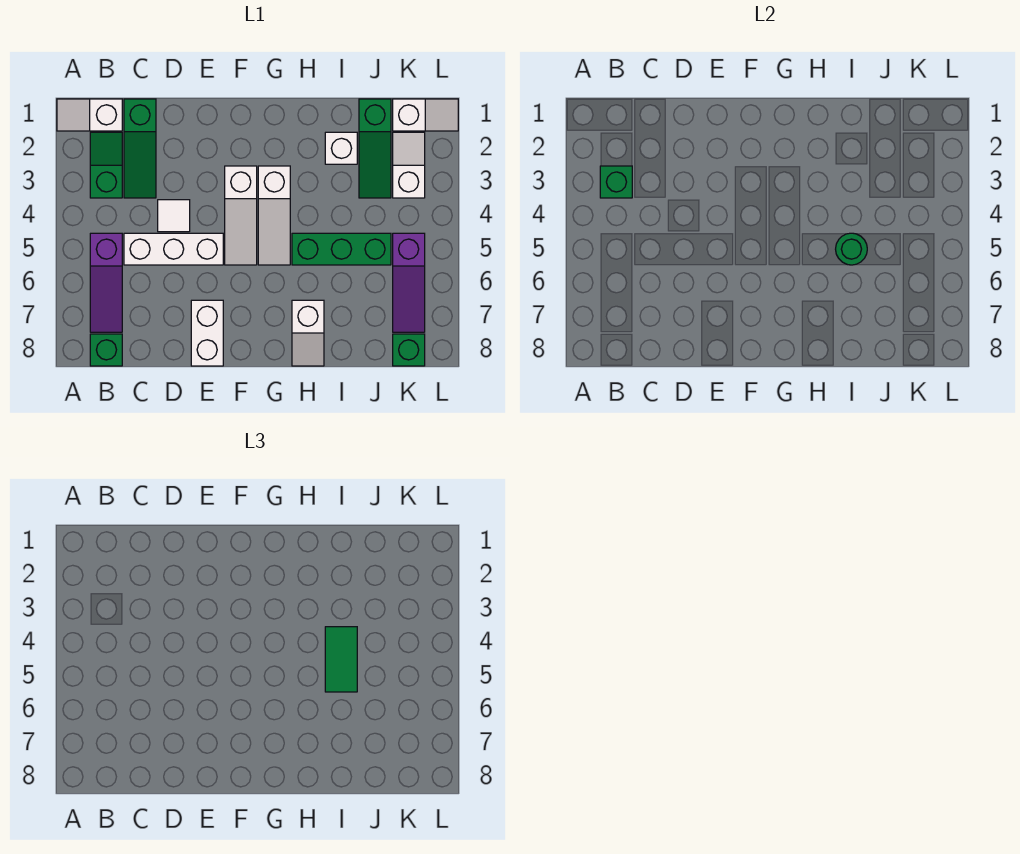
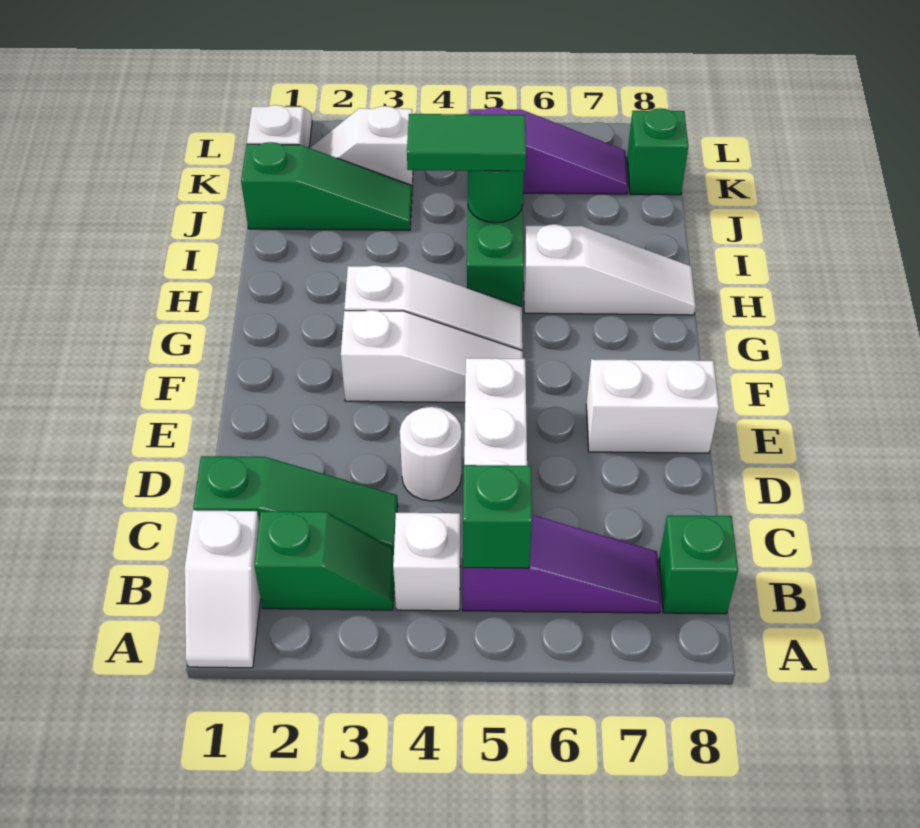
green 1x2 slope [90,132,122,198] -> green 1x2 slope turned to [254,511,394,610]
green 1x1 brick [600,166,632,198] -> green 1x1 brick moved to [463,465,532,568]
white 1x1 tile [158,200,190,232] -> white 1x1 round brick [400,407,462,501]
white 1x2 slope [292,300,324,366] -> white 1x3 slope [524,224,696,315]
white 1x1 brick [325,132,357,164] -> white 1x1 brick moved to [393,513,460,611]

